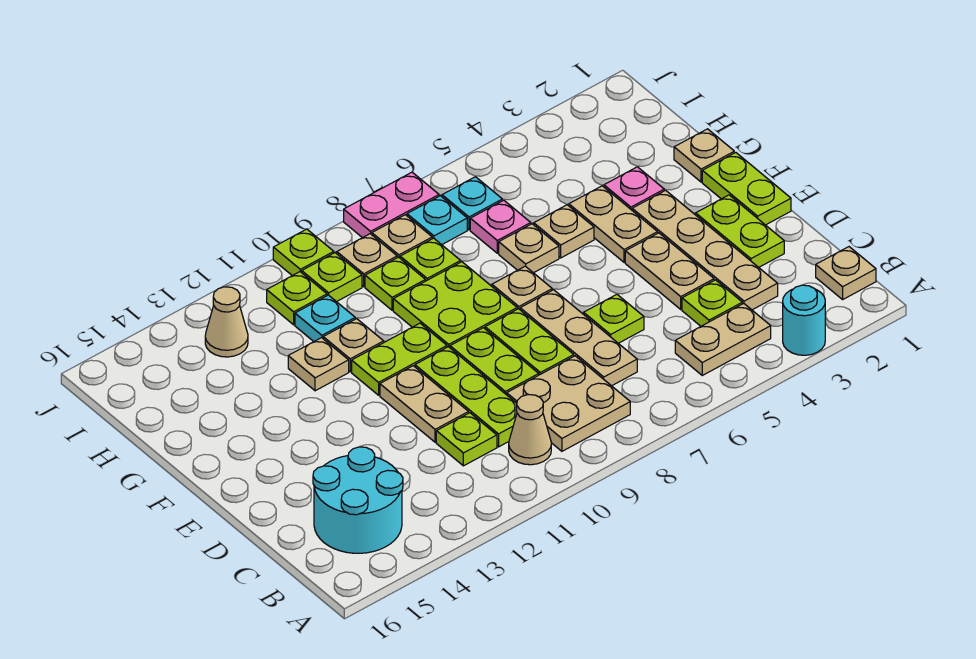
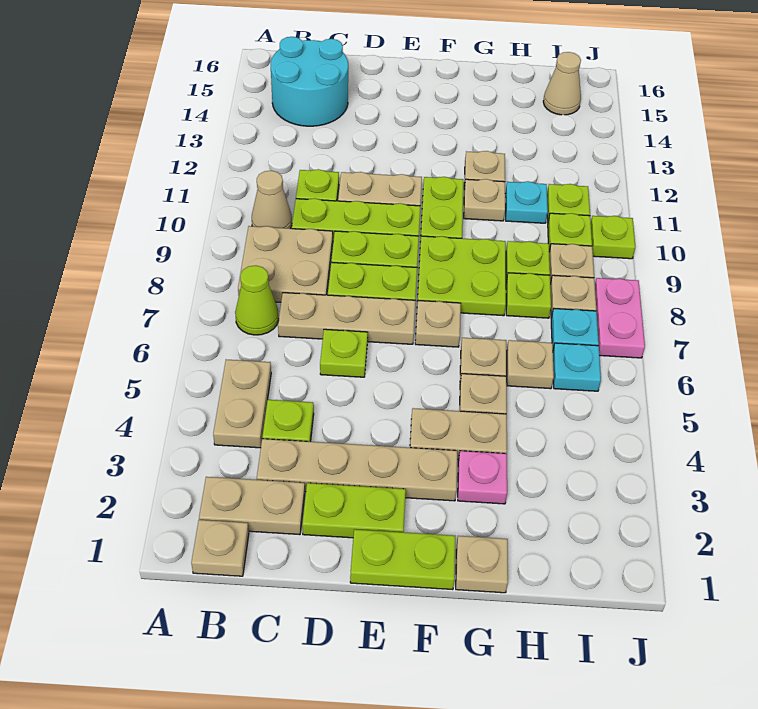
cyan 1x1 round brick [783,285,825,355] -> none
none -> lime 1x1 cone [235,266,279,335]
tan 1x2 plate [625,233,714,309] -> tan 1x2 plate moved to [199,477,305,535]
pink 1x1 plate [470,200,531,253] -> tan 1x1 plate [507,340,554,389]
tan 1x1 cone [205,287,248,357] -> tan 1x1 cone moved to [543,52,581,115]

